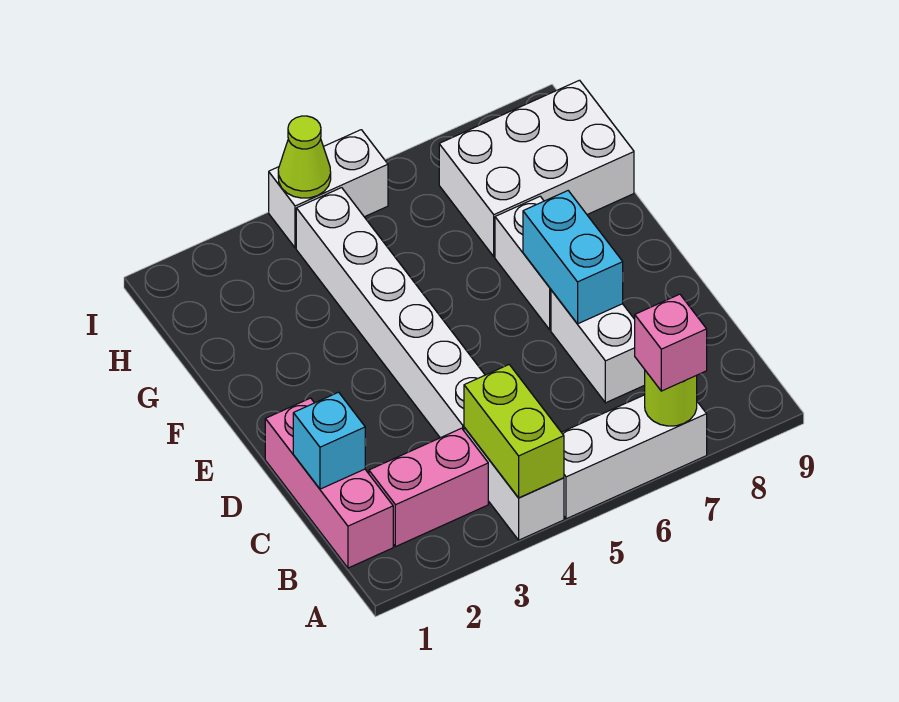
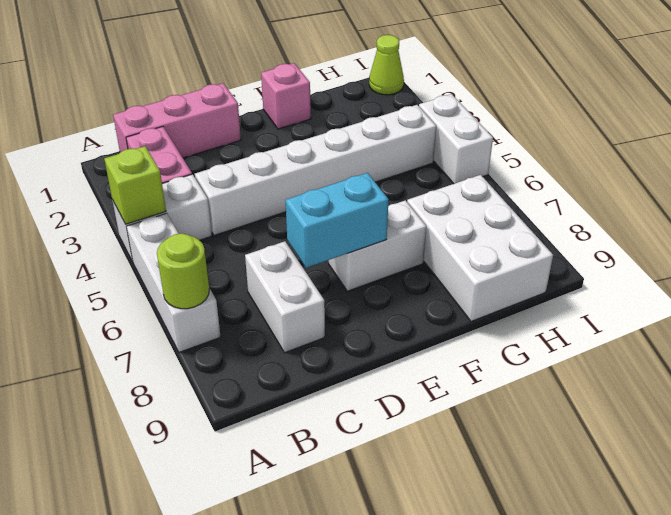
lime 1x2 brick [464,365,564,498] -> lime 1x1 brick [104,146,166,224]
pink 1x1 brick [635,294,707,391] -> pink 1x1 brick moved to [261,63,311,129]
cyan 1x1 brick [293,392,365,489] -> none
white 1x2 brick [551,290,645,403] -> white 1x2 brick turned to [245,241,325,353]
lime 1x1 cone [278,116,331,198] -> lime 1x1 cone moved to [369,35,404,95]

